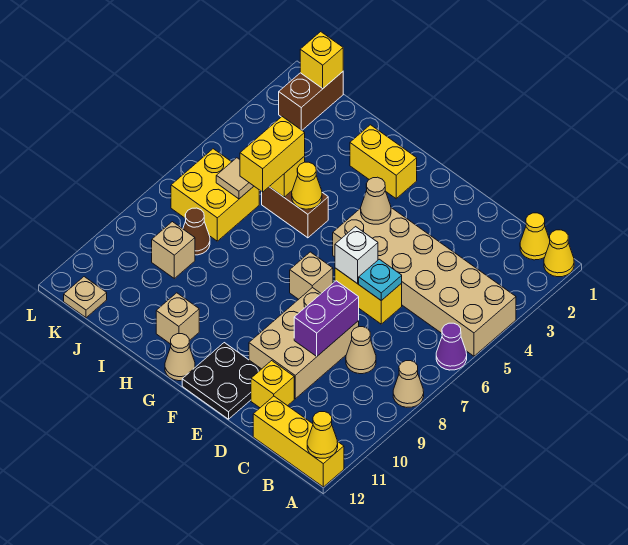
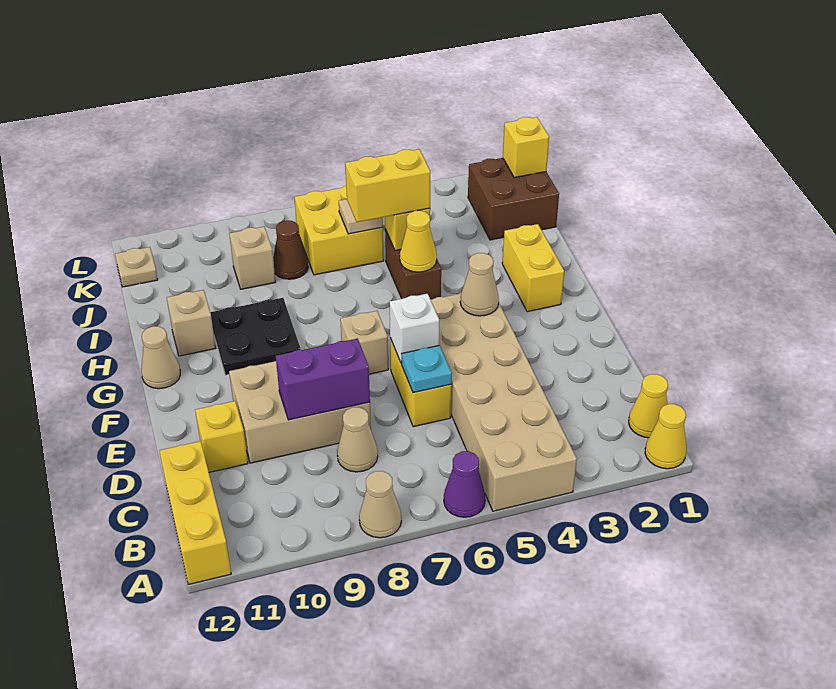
yellow 1x1 cone [307,412,338,458] -> none
black 2x2 plate [182,343,261,419] -> black 2x2 plate moved to [210,298,301,375]
brown 1x2 brick [279,72,343,130] -> brown 2x2 brick [468,158,559,240]

